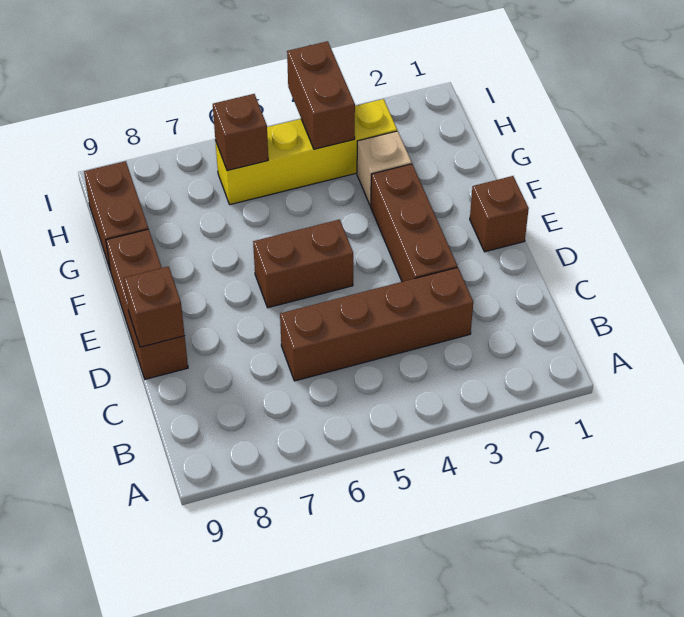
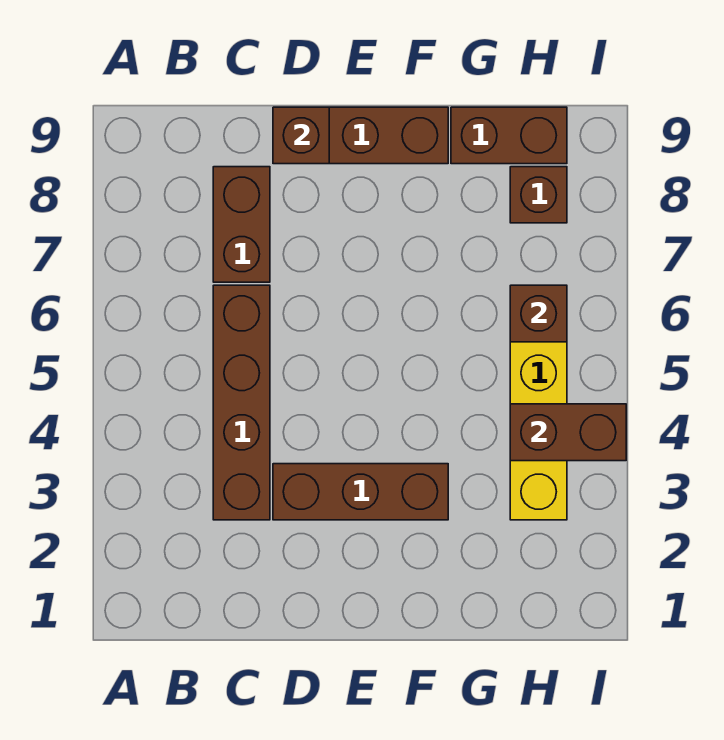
brown 1x1 brick [470,176,529,252] -> brown 1x1 brick moved to [510,167,567,223]
brown 1x2 brick [253,219,353,308] -> brown 1x2 brick moved to [213,167,270,282]
tan 1x1 brick [357,131,412,206] -> none

